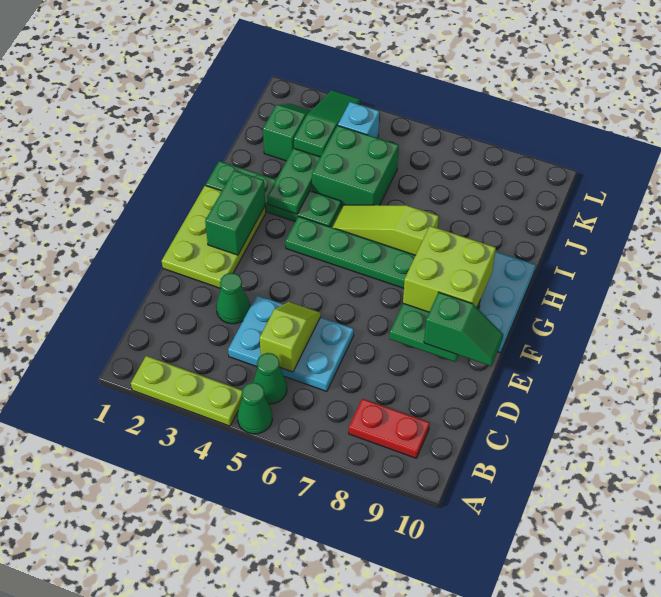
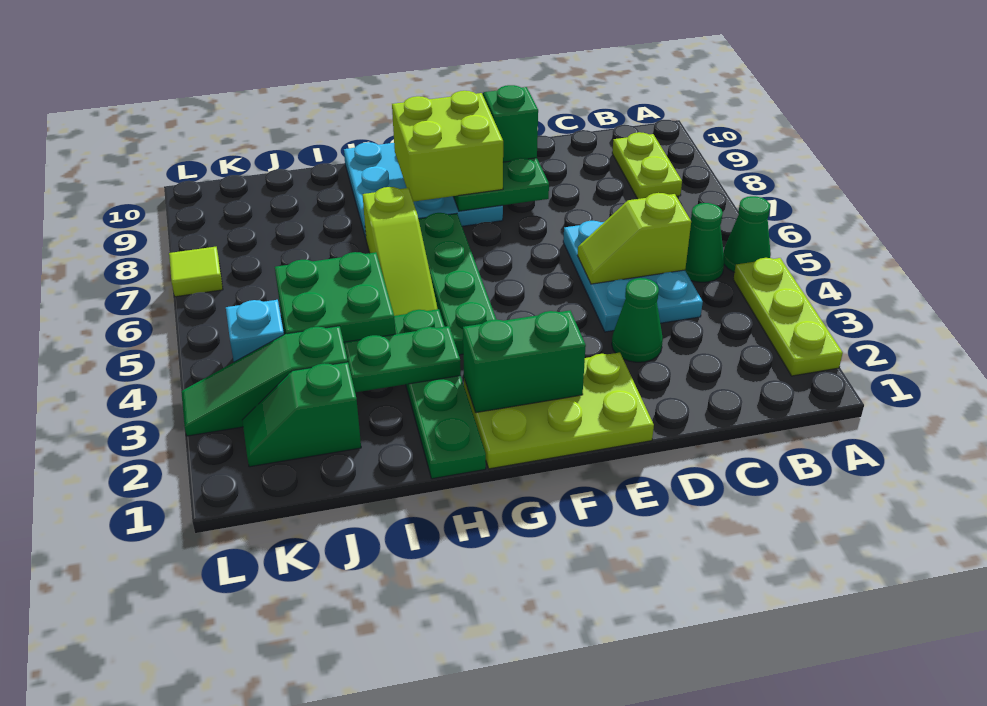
red 1x2 plate [349,399,430,458] -> lime 1x2 plate [612,132,682,199]
none -> lime 1x1 tile [169,247,223,297]

